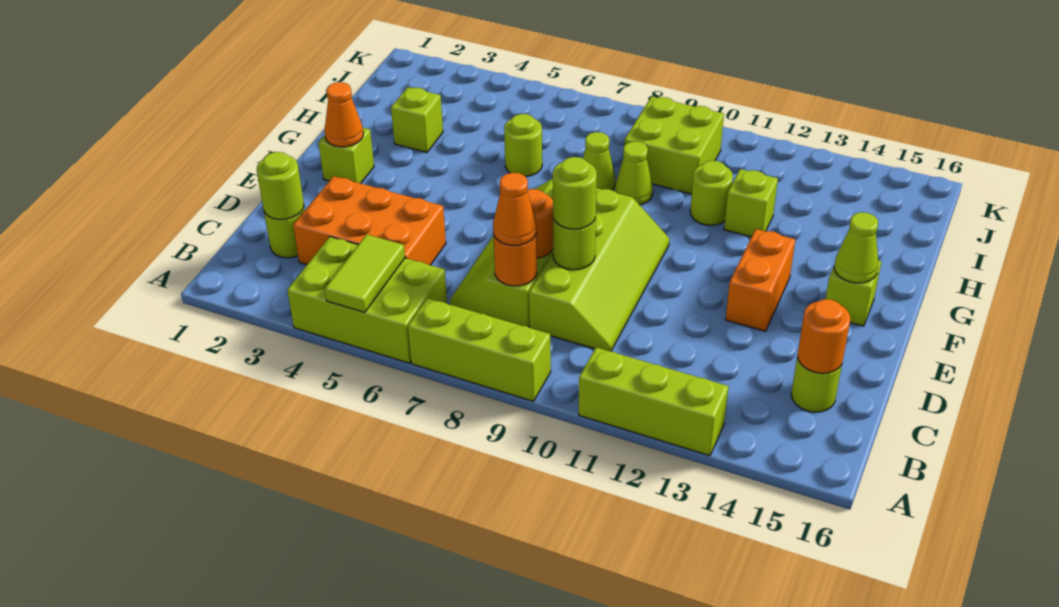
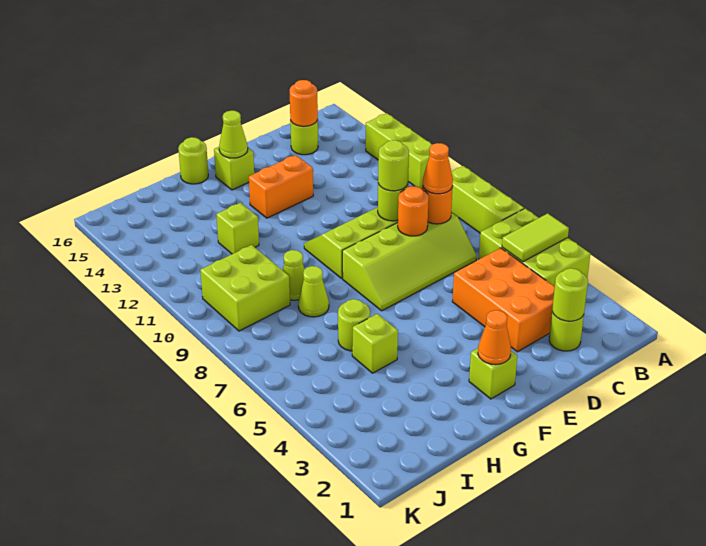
lime 1x1 brick [391,87,443,152] -> lime 1x1 brick moved to [352,314,398,373]
lime 1x1 round brick [690,161,733,225] -> lime 1x1 round brick moved to [178,137,208,184]

